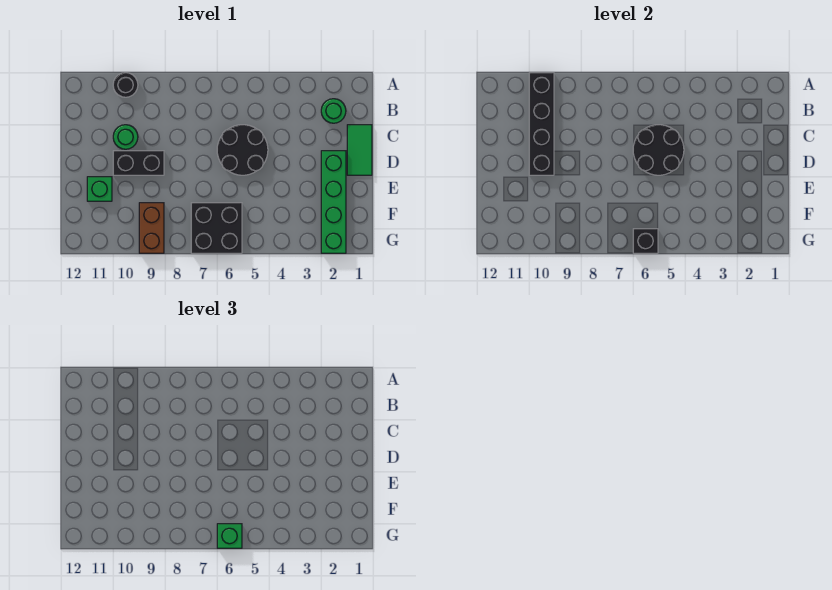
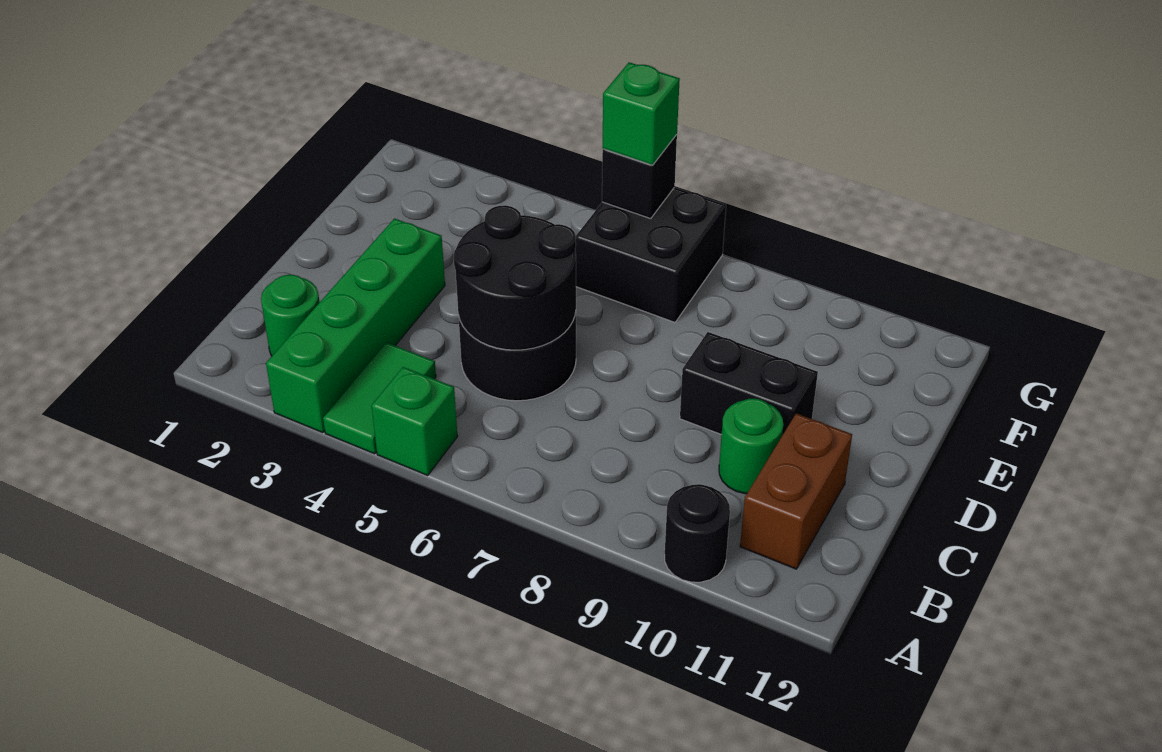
black 1x4 brick [529,73,554,175] -> none
green 1x2 tile [347,125,372,175] -> green 1x2 tile moved to [323,342,436,454]
green 1x4 brick [321,151,346,253] -> green 1x4 brick moved to [266,219,445,433]
green 1x1 brick [87,177,112,201] -> green 1x1 brick moved to [372,367,458,475]
brown 1x2 brick [139,203,164,253] -> brown 1x2 brick moved to [740,413,852,569]

